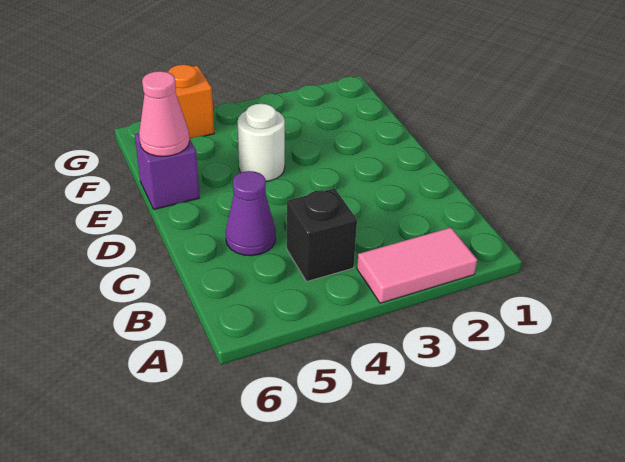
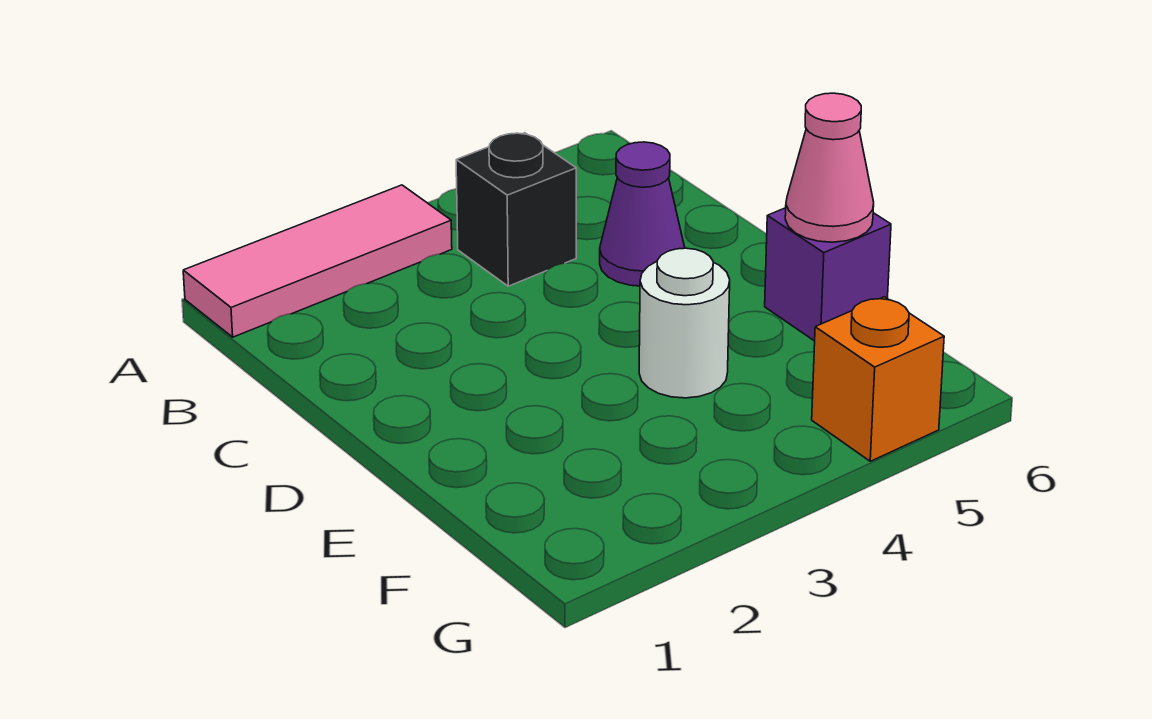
pink 1x2 tile [357,228,477,303] -> pink 1x3 tile [183,185,452,337]

